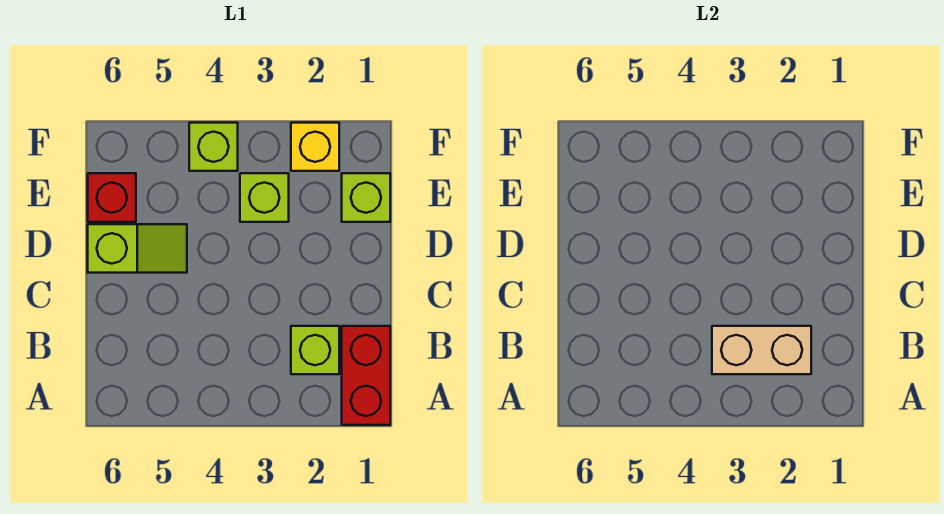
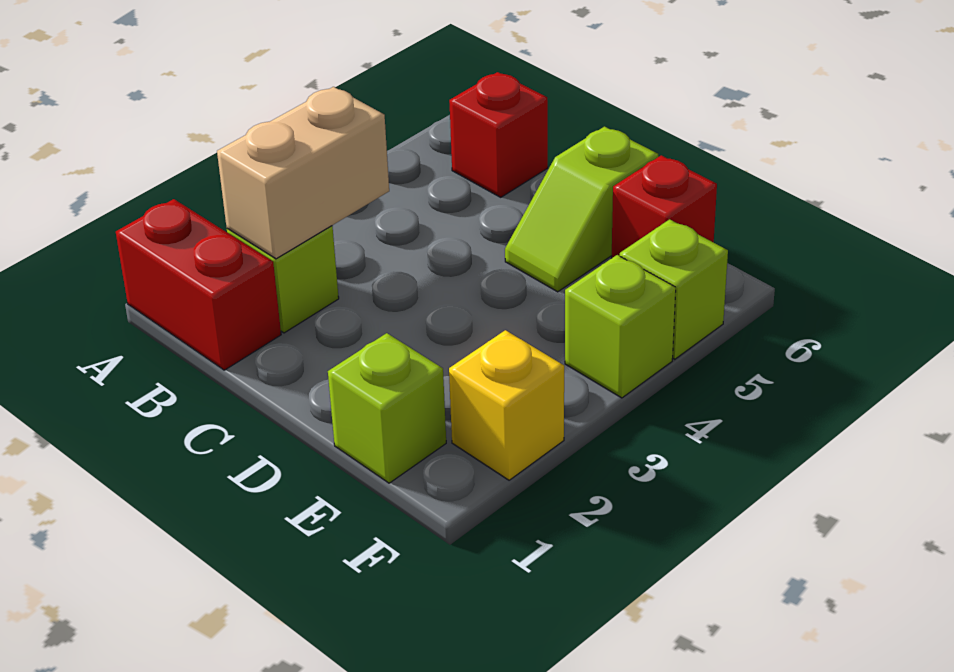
none -> red 1x1 brick [449,72,548,197]
lime 1x1 brick [240,173,289,222] -> lime 1x1 brick moved to [620,219,728,359]

